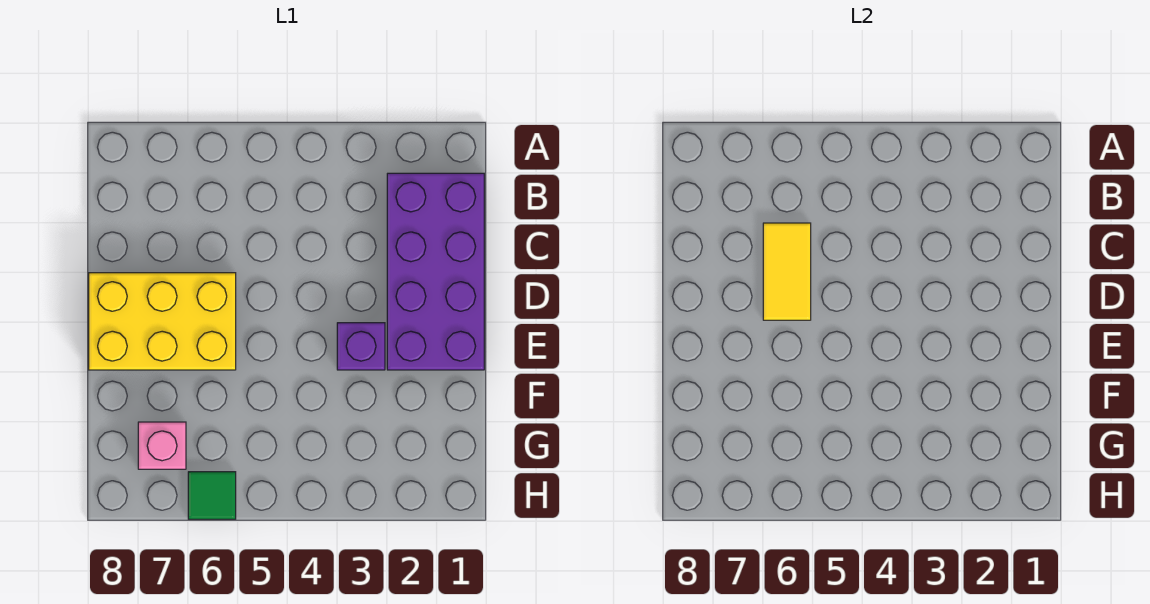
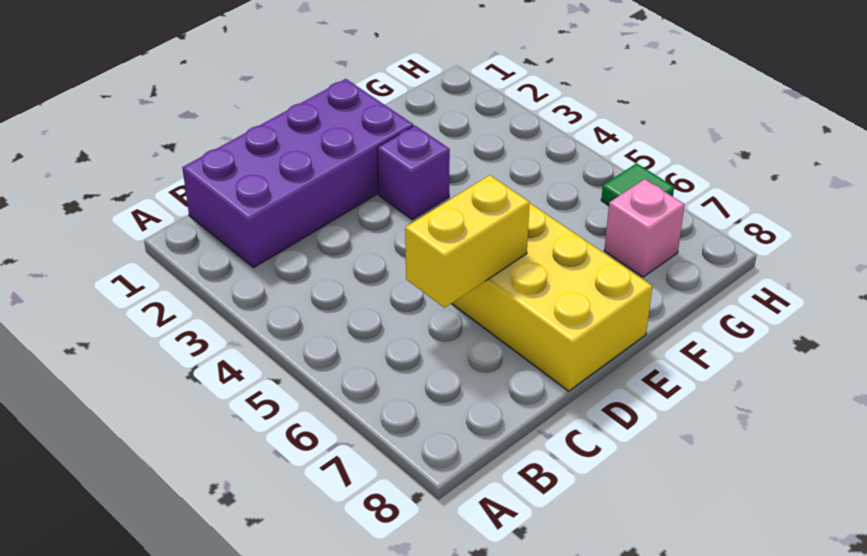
yellow 1x2 tile [763,223,811,320] -> yellow 1x2 brick [405,175,530,308]

